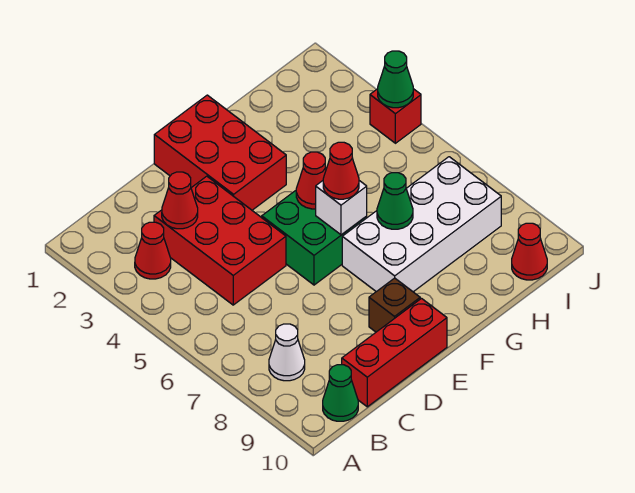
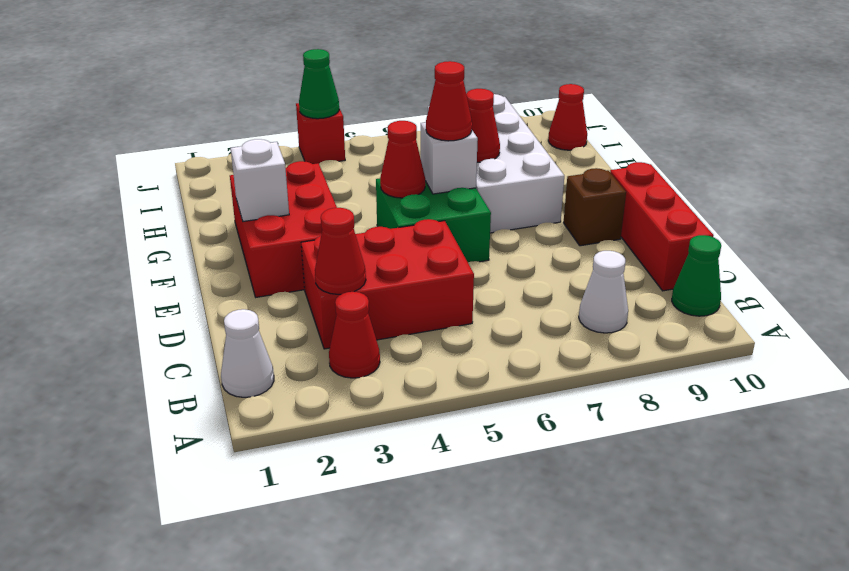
none -> white 1x1 cone [221,309,274,397]
red 2x3 brick [154,95,286,210] -> red 2x3 brick turned to [230,161,337,297]
none -> white 1x1 brick [231,139,289,221]
green 1x1 cone [377,173,413,229] -> red 1x1 cone [466,89,500,162]

